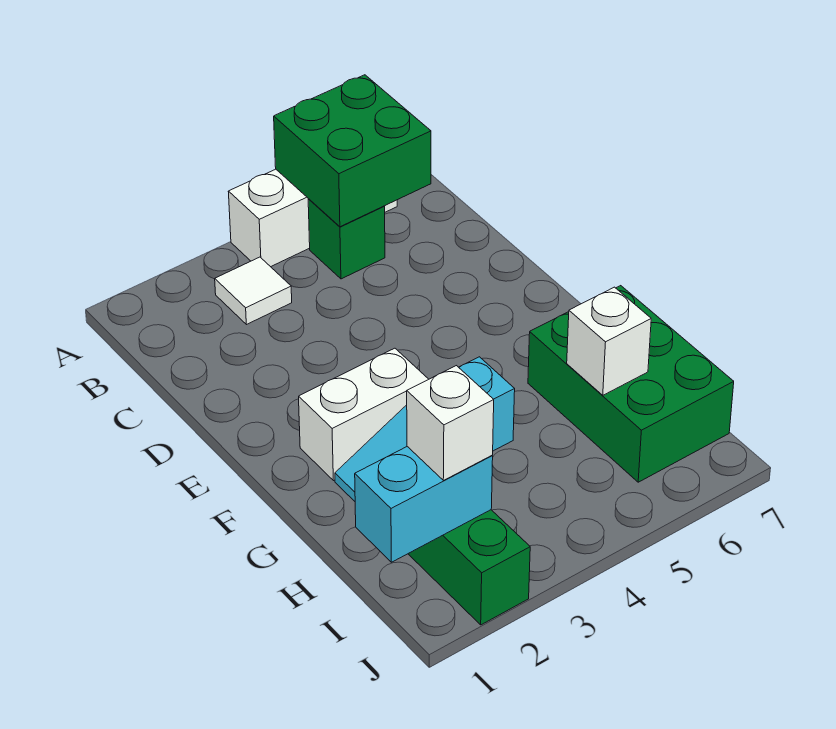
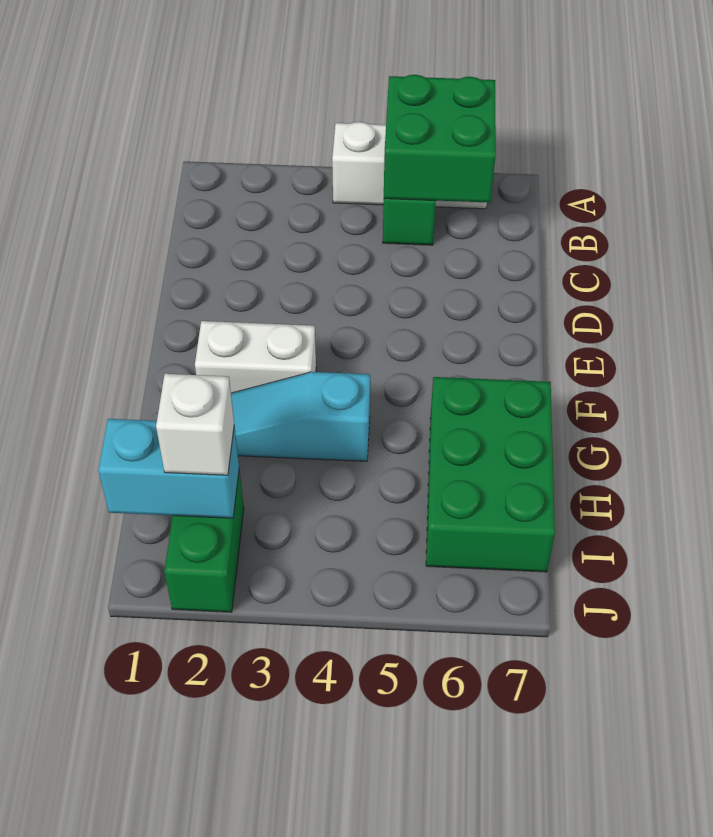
white 1x1 tile [215,257,292,325] -> none
white 1x1 brick [567,287,651,395] -> none

